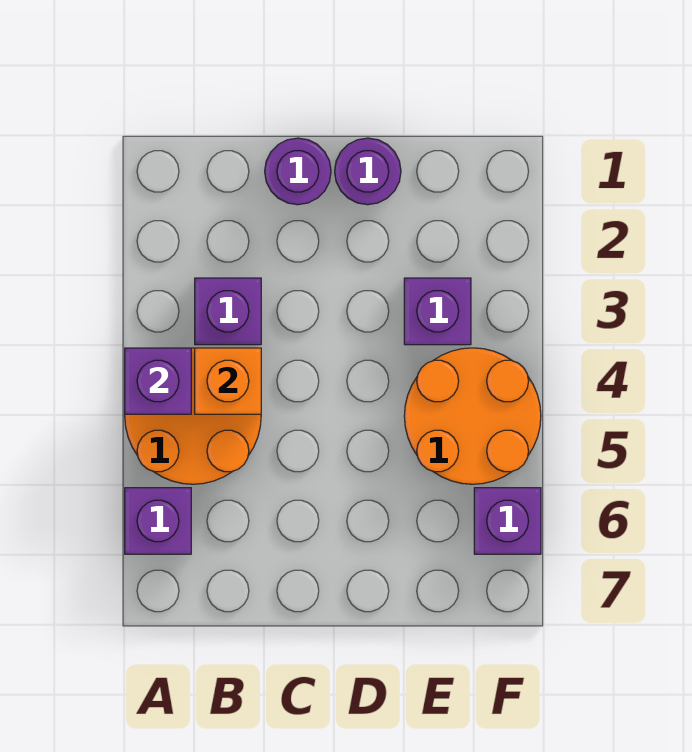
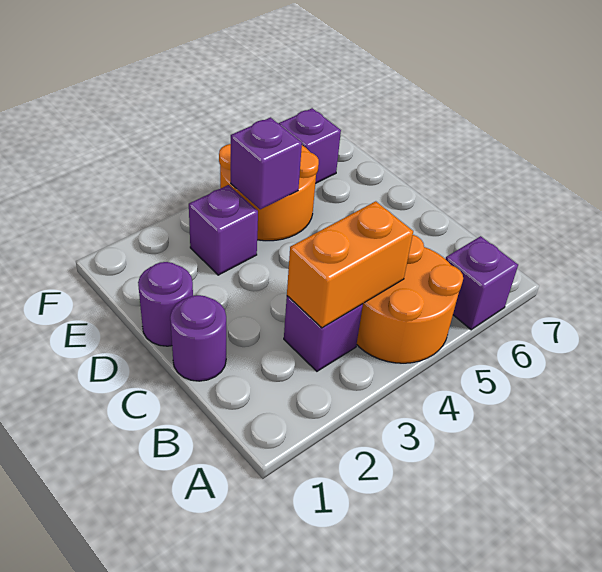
purple 1x1 brick [125,348,191,414] -> purple 1x1 brick moved to [231,118,302,209]
orange 1x1 brick [195,348,261,414] -> orange 1x2 brick [287,201,413,328]

